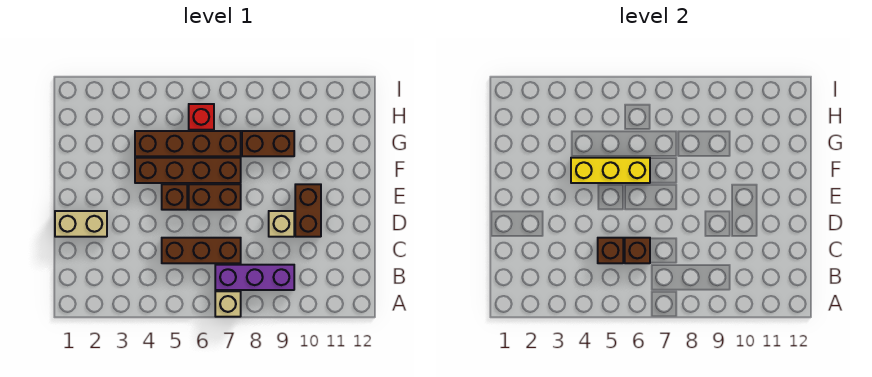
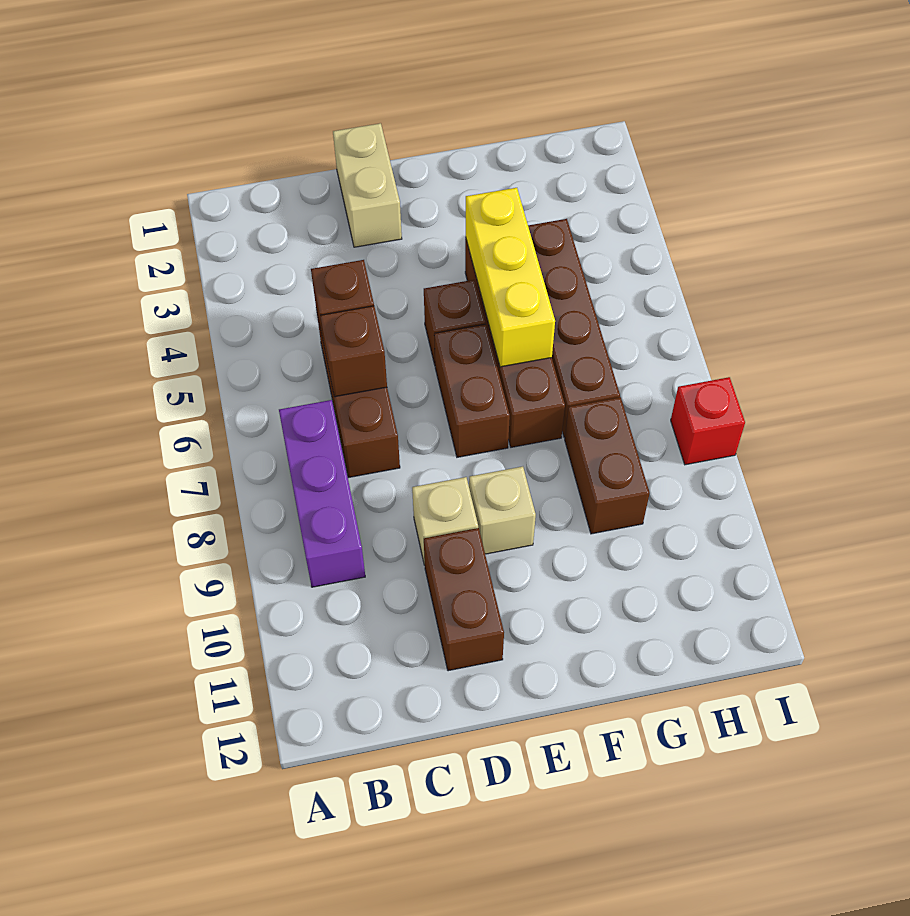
tan 1x1 brick [215,291,241,317] -> tan 1x1 brick moved to [469,467,536,554]
brown 1x2 brick [295,184,321,237] -> brown 1x2 brick turned to [424,528,504,671]
red 1x1 brick [189,104,214,130] -> red 1x1 brick moved to [671,377,745,465]

